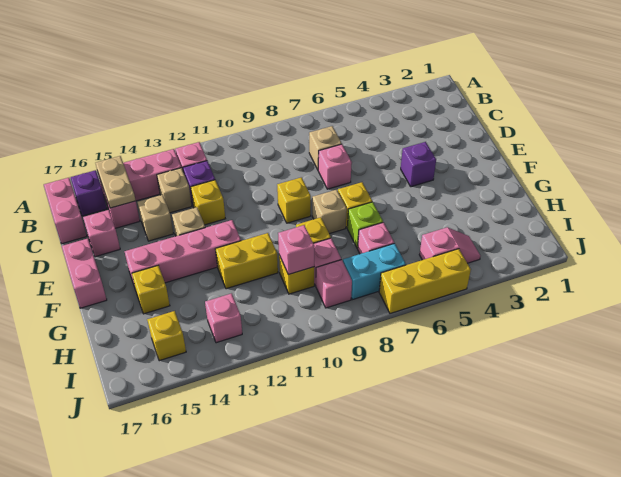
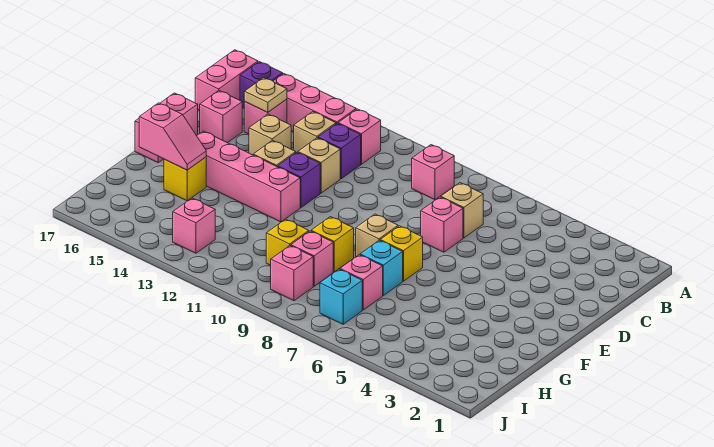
tan 1x2 plate [96,156,136,208] -> tan 1x1 plate [244,78,287,112]
yellow 1x1 brick [191,180,225,225] -> tan 1x1 brick [298,138,340,193]
purple 1x1 brick [401,142,436,187] -> purple 1x1 brick moved to [278,152,320,207]
yellow 1x1 brick [277,177,311,223] -> none
lime 1x1 brick [347,202,383,248] -> cyan 1x1 brick [360,240,403,296]
yellow 1x2 brick [215,233,278,289] -> none
pink 1x1 brick [278,225,314,275] -> pink 1x1 brick moved to [412,145,454,200]
pink 1x2 slope [419,227,480,263] -> pink 1x2 slope moved to [139,103,206,170]
cyan 1x2 brick [343,243,406,300] -> cyan 1x1 brick [320,269,362,324]
yellow 1x1 brick [147,311,186,361] -> none
yellow 1x3 brick [379,249,471,314] -> none

